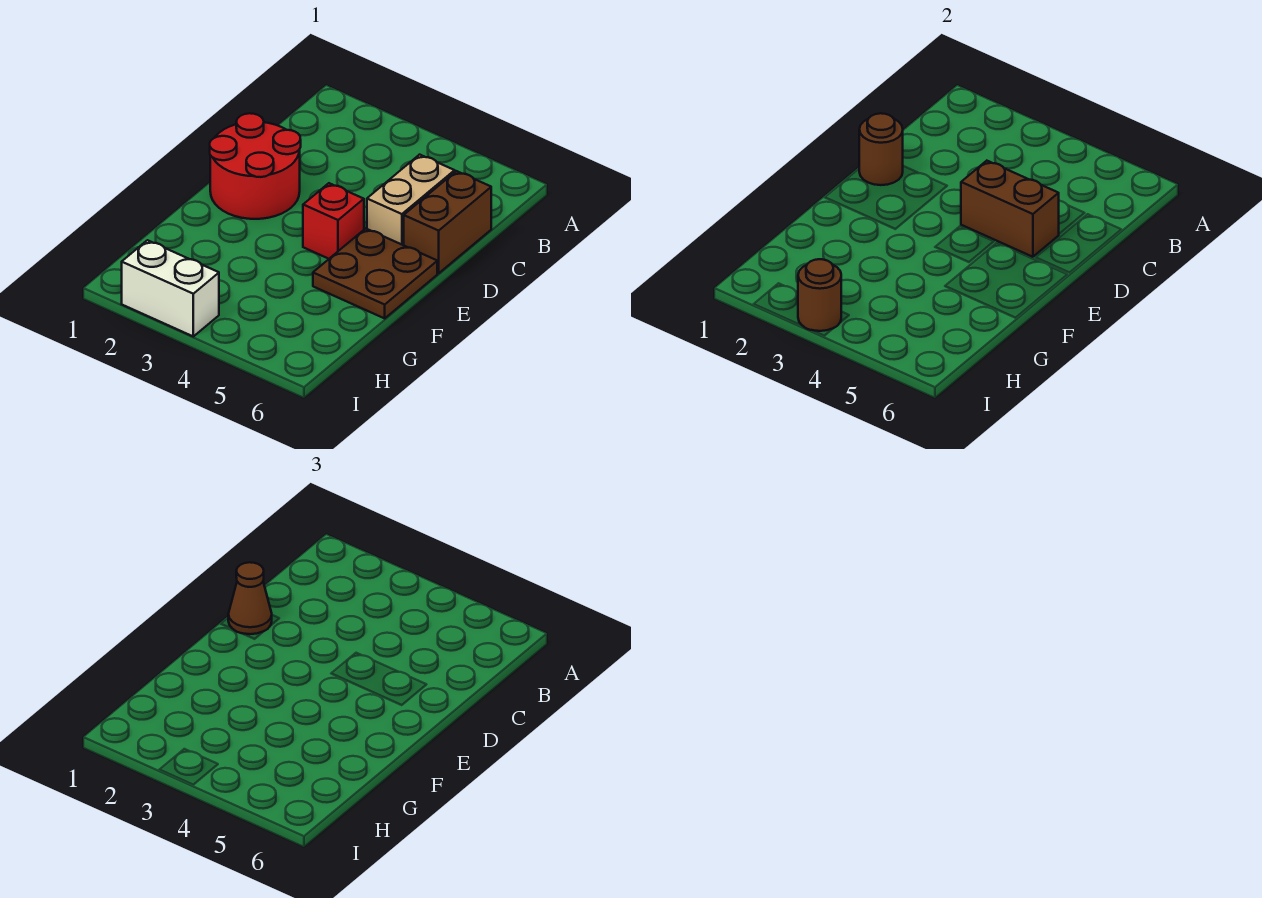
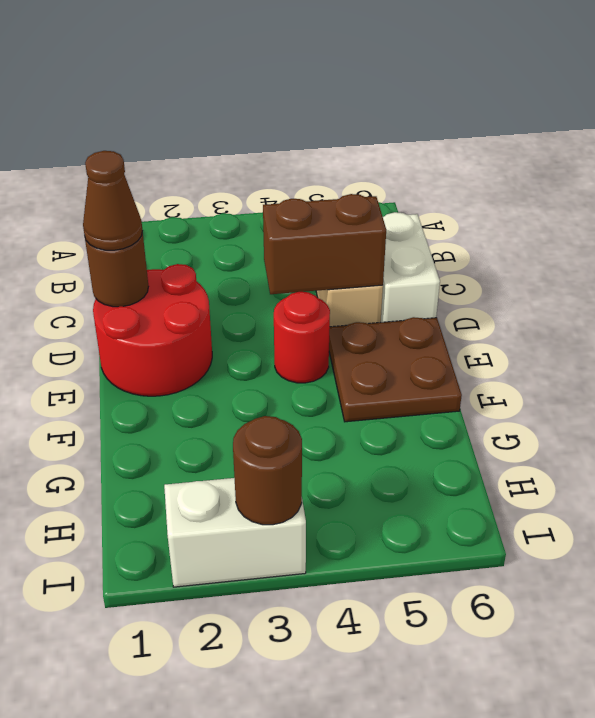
brown 1x2 brick [404,171,491,273] -> white 1x2 brick [381,212,440,322]
red 1x1 brick [303,183,364,259] -> red 1x1 round brick [274,292,330,383]

